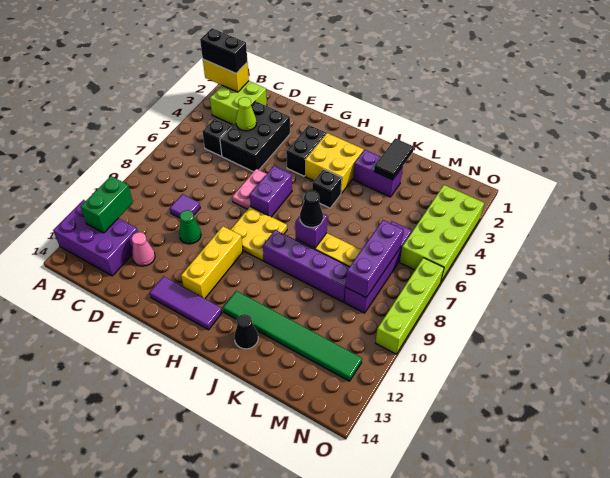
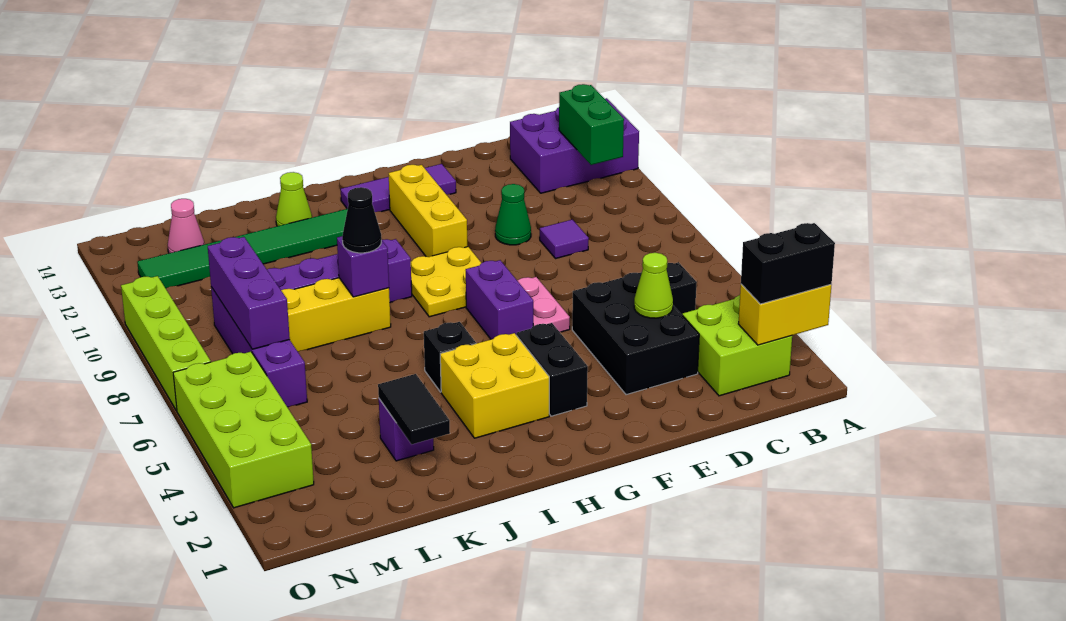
pink 1x1 cone [132,232,155,266] -> pink 1x1 cone moved to [168,199,204,253]
purple 1x2 brick [353,150,403,197] -> purple 1x1 brick [379,399,434,461]
black 1x1 cone [234,314,258,349] -> lime 1x1 cone [276,172,312,226]

